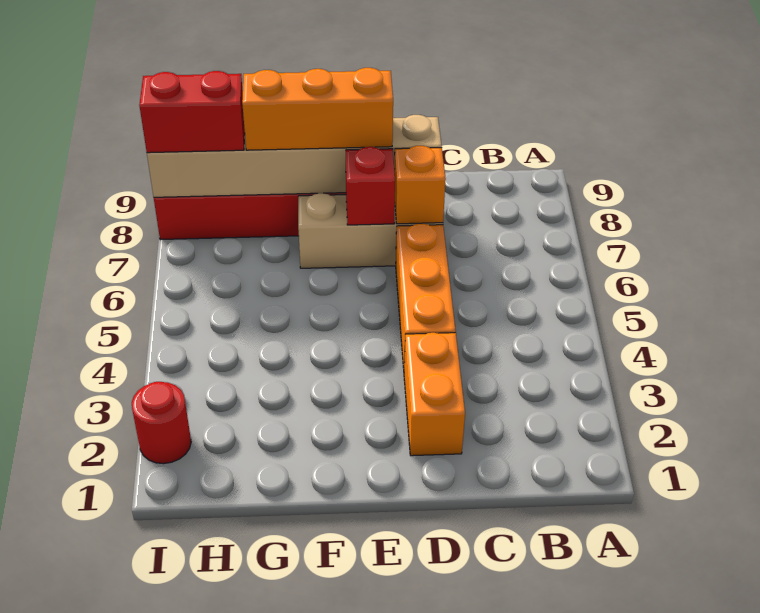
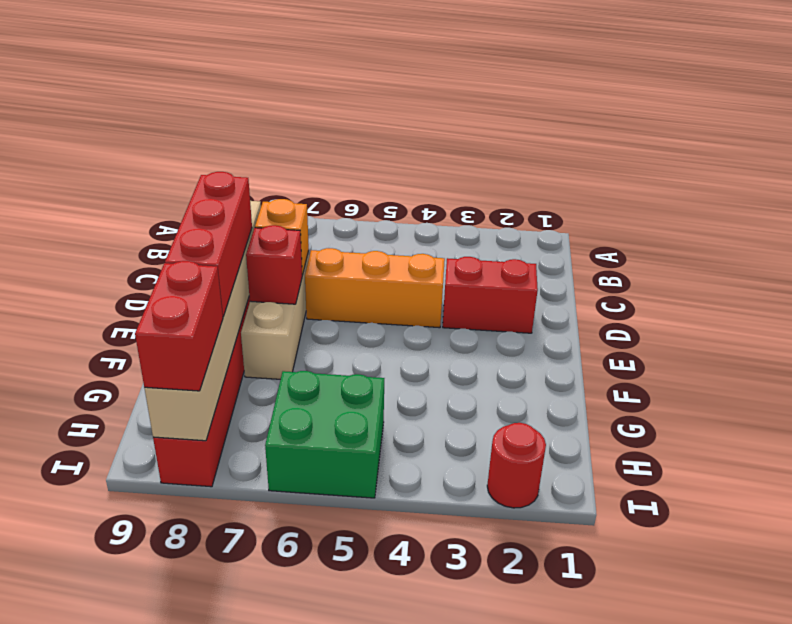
orange 1x2 brick [404,333,465,456] -> red 1x2 brick [443,257,538,333]
orange 1x3 brick [242,68,393,150] -> red 1x3 brick [165,172,252,317]
none -> green 2x2 brick [265,371,384,498]

